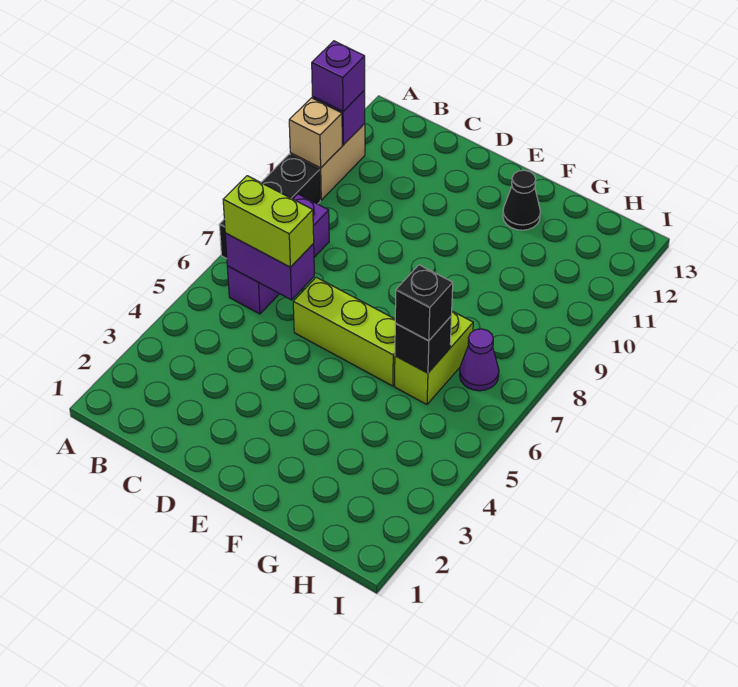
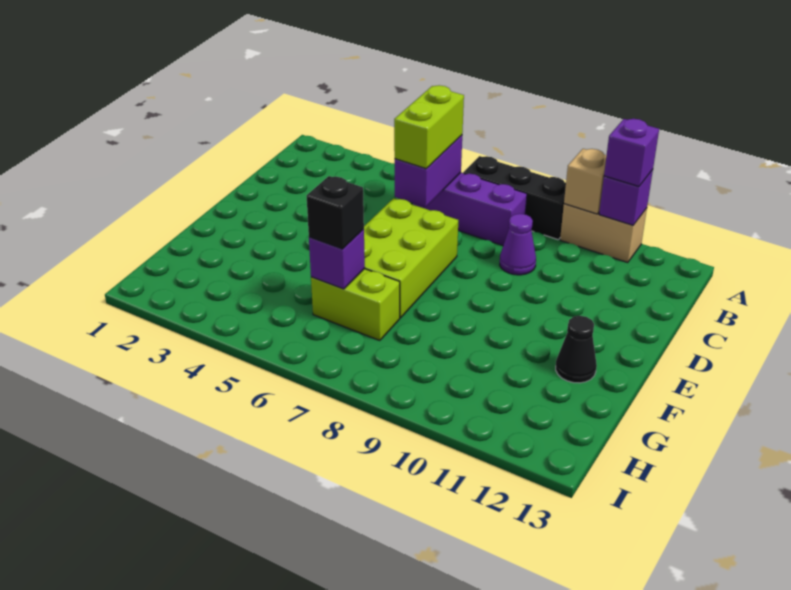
lime 1x3 brick [293,277,395,386] -> lime 2x3 brick [364,198,458,318]
black 1x1 brick [395,317,451,373] -> purple 1x1 brick [309,229,365,289]
purple 1x1 cone [459,329,499,391] -> purple 1x1 cone moved to [500,214,536,275]

